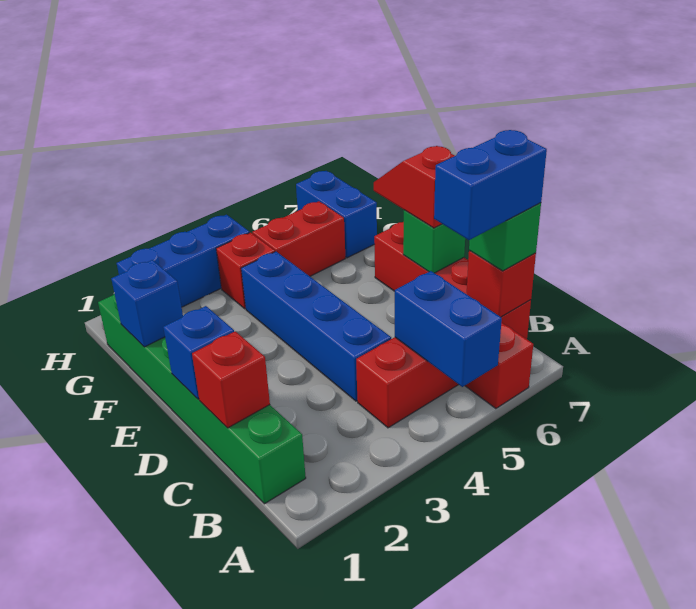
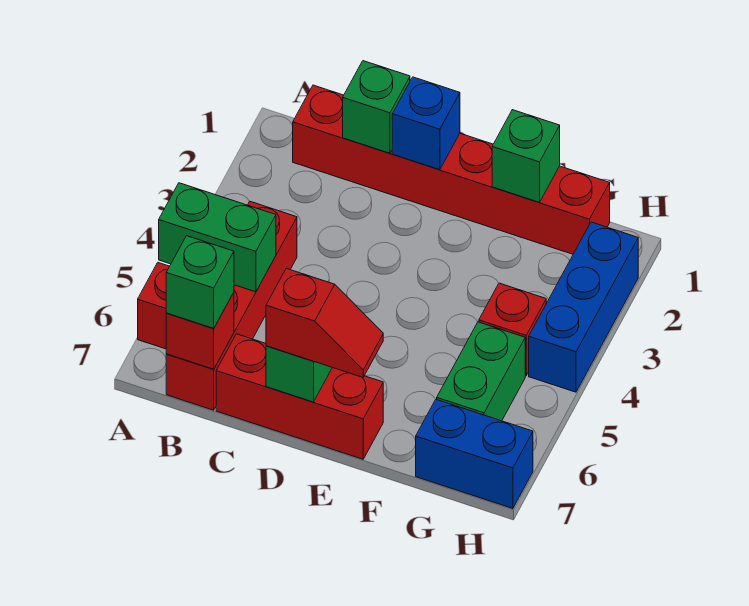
blue 1x2 brick [395,271,502,387] -> green 1x2 brick [159,183,276,292]
green 1x6 brick [98,294,306,504] -> red 1x6 brick [293,85,610,254]
blue 1x2 brick [434,130,547,240] -> none
red 1x1 brick [192,331,270,428] -> green 1x1 brick [343,61,410,153]
blue 1x4 brick [241,252,391,401] -> none
blue 1x1 brick [111,260,183,347] -> green 1x1 brick [492,110,560,202]
red 1x2 brick [253,201,345,276] -> green 1x2 brick [437,322,525,421]

